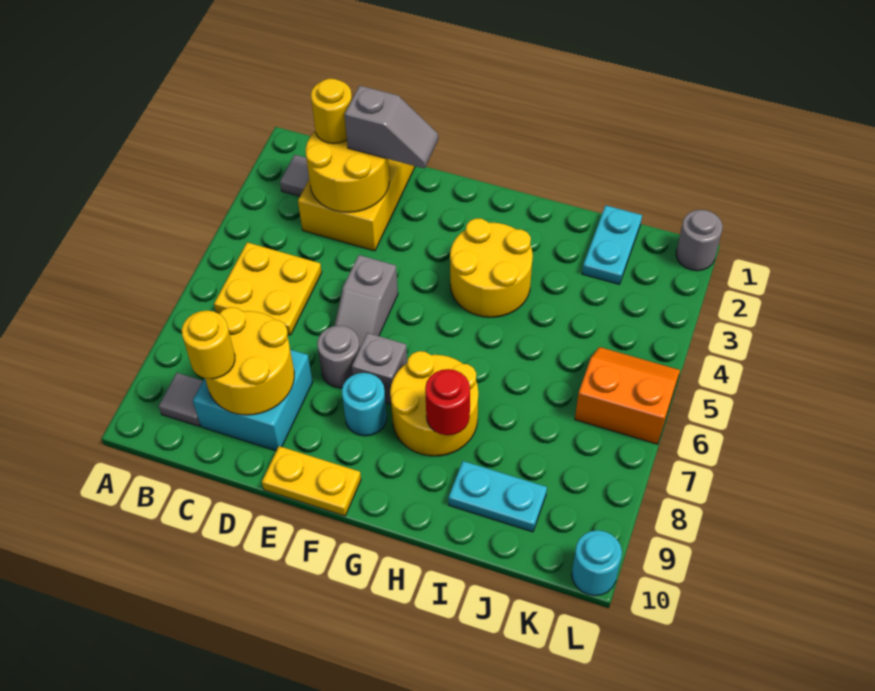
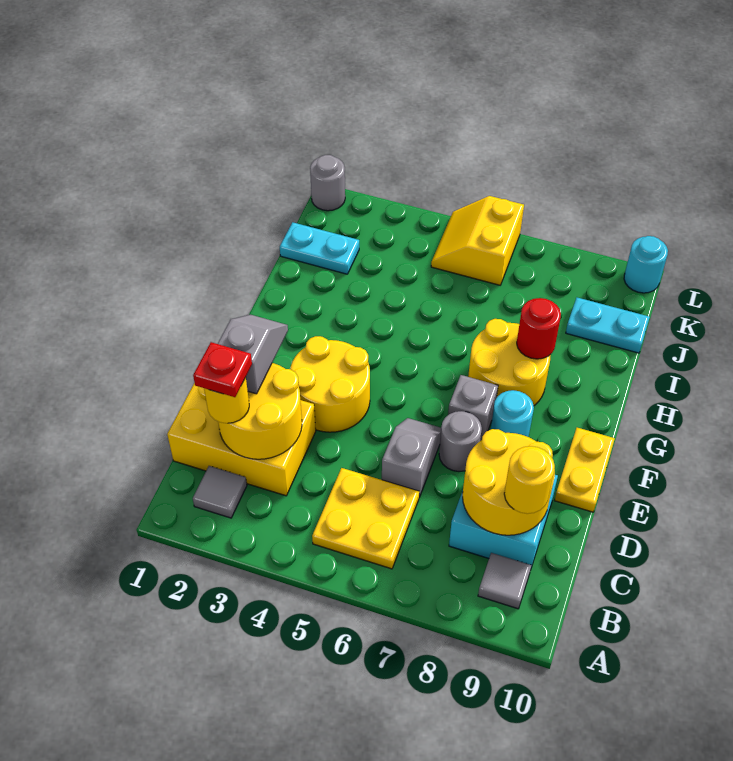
none -> red 1x1 plate [193,342,252,397]
grey 1x2 slope [334,255,398,347] -> grey 1x2 slope turned to [382,418,441,497]
yellow 2x2 round brick [450,219,533,317] -> yellow 2x2 round brick moved to [290,336,370,432]
cyan 1x2 plate [448,461,547,532] -> cyan 1x2 plate turned to [566,298,650,353]
orange 2x2 slope [575,347,680,444] -> yellow 2x2 slope [431,196,524,285]

